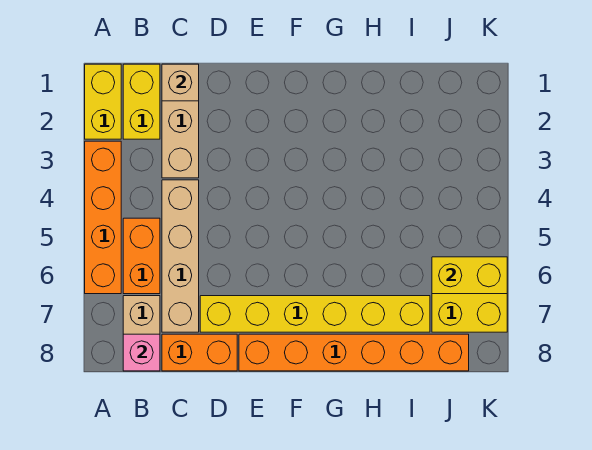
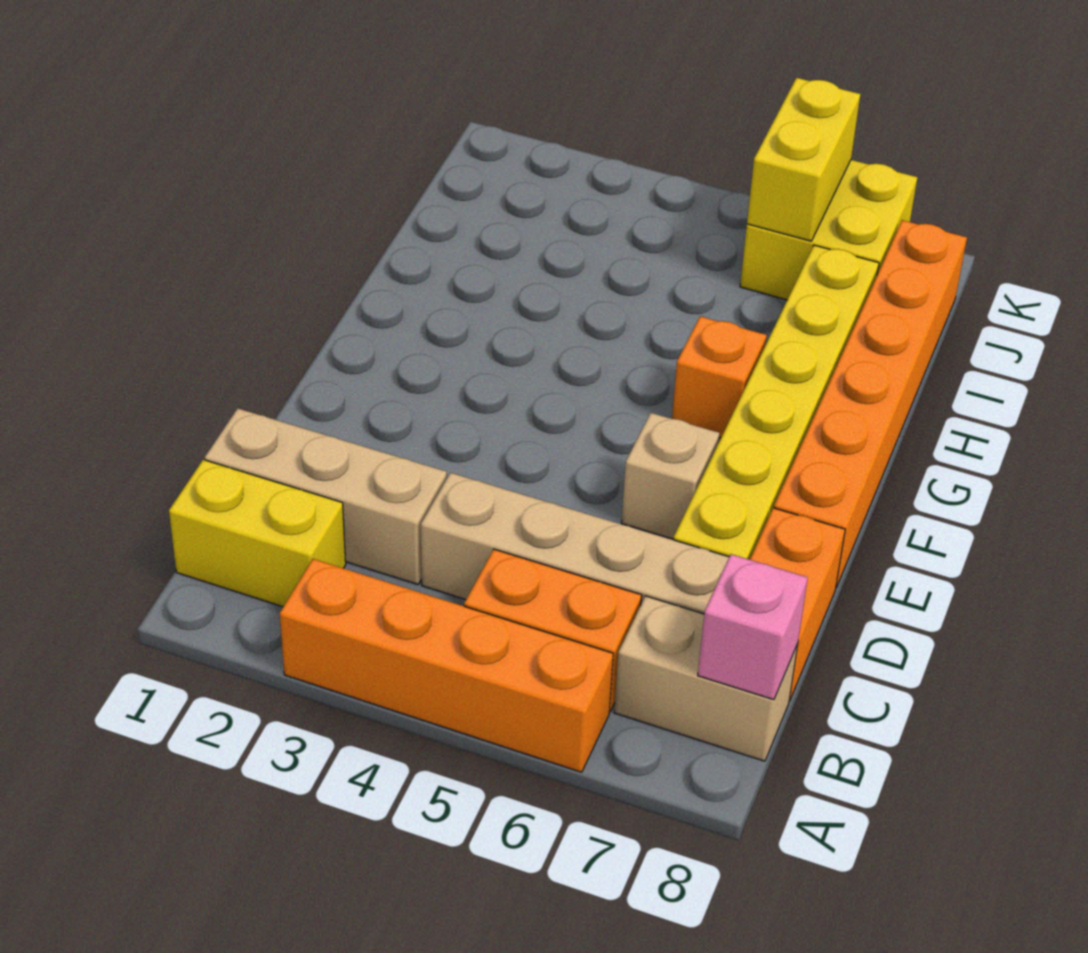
yellow 1x2 brick [85,64,121,139] -> none
tan 1x1 brick [162,64,199,101] -> tan 1x1 brick moved to [621,413,719,539]
none -> orange 1x1 brick [672,316,767,438]

